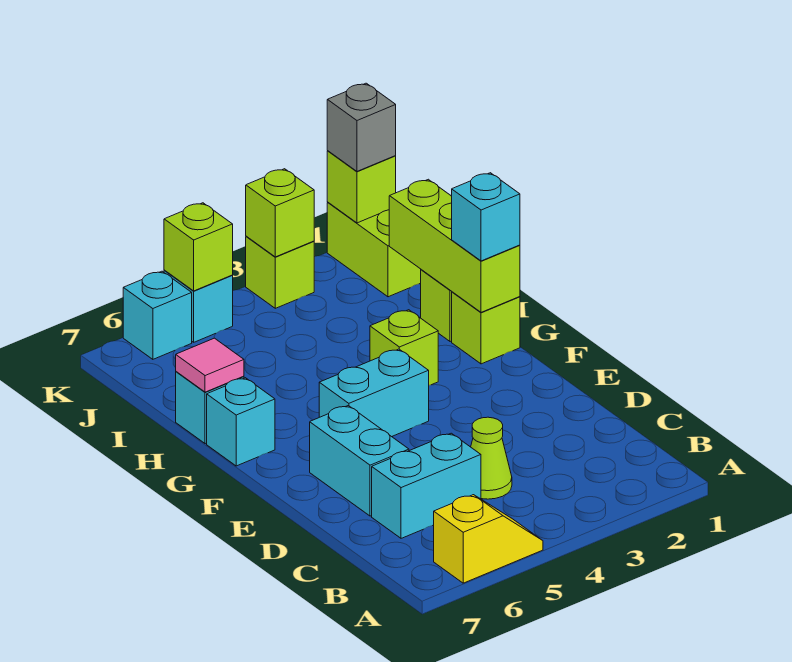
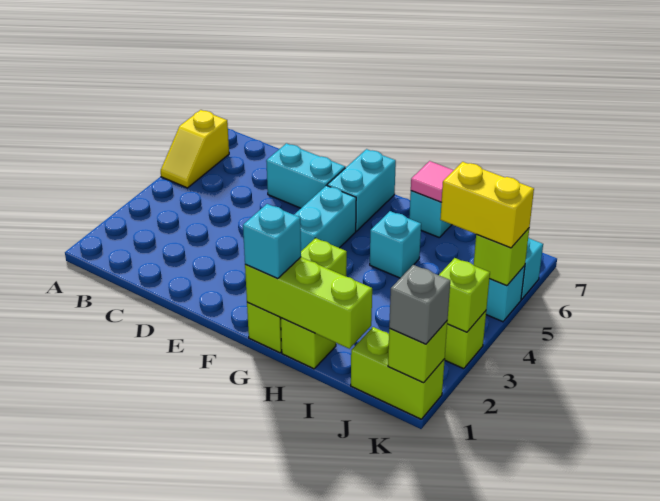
lime 1x1 cone [471,417,512,499] -> none
cyan 1x2 brick [372,433,481,538] -> cyan 1x2 brick moved to [327,149,396,231]
cyan 1x1 brick [207,378,275,466] -> cyan 1x1 brick moved to [370,211,421,278]
none -> yellow 1x2 brick [440,162,534,248]

